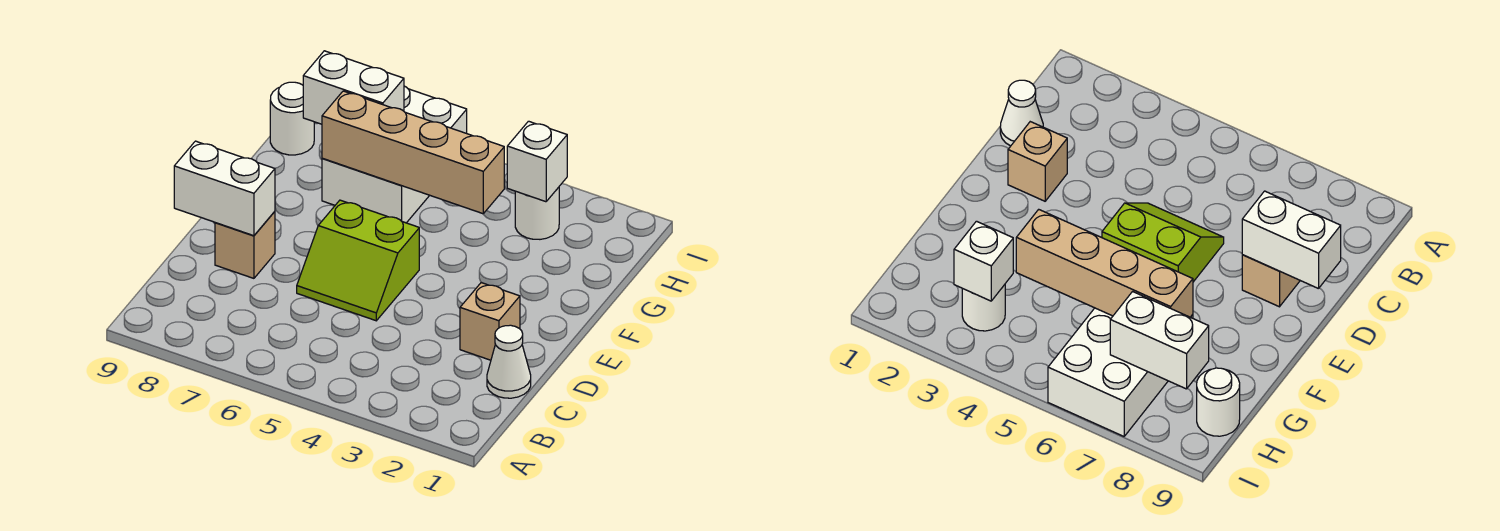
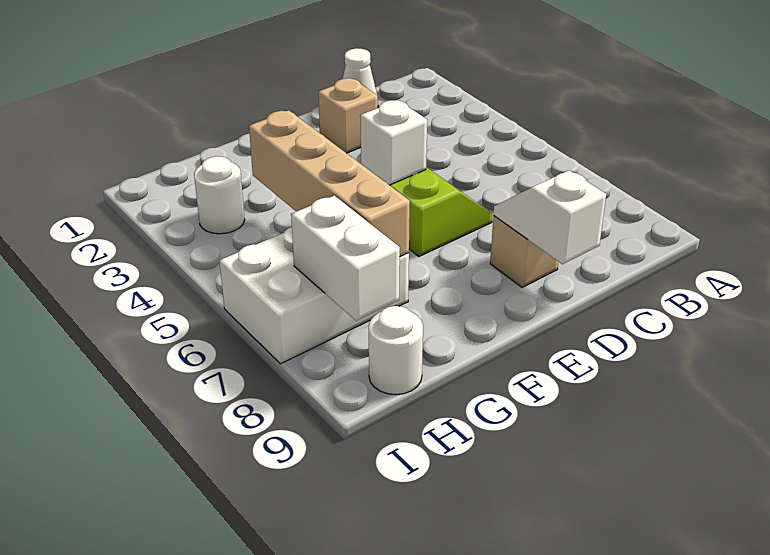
white 1x2 brick [174,141,275,236] -> white 1x2 slope [494,170,606,264]
white 1x1 brick [507,121,567,202] -> white 1x1 brick moved to [360,100,427,185]

